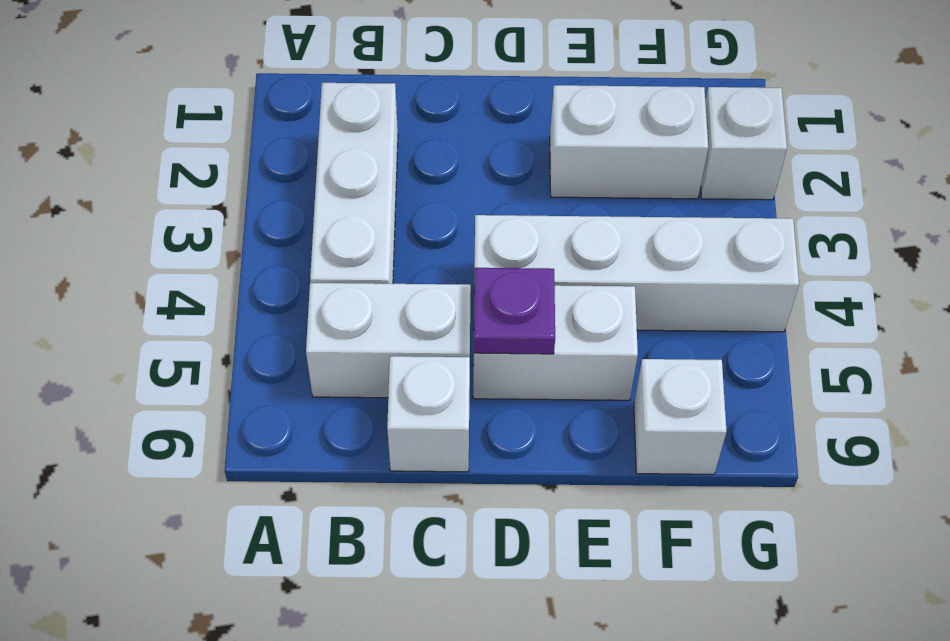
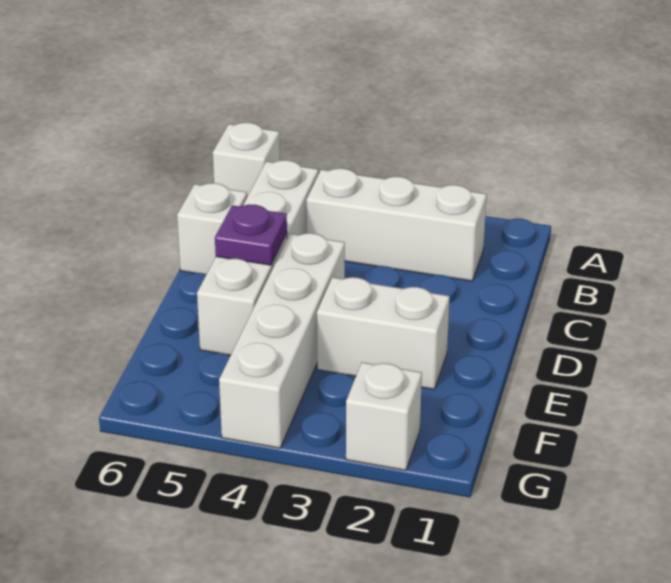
white 1x2 brick [550,85,708,199] -> white 1x2 brick turned to [317,277,450,389]
white 1x1 brick [634,359,727,474] -> white 1x1 brick moved to [213,123,280,196]

